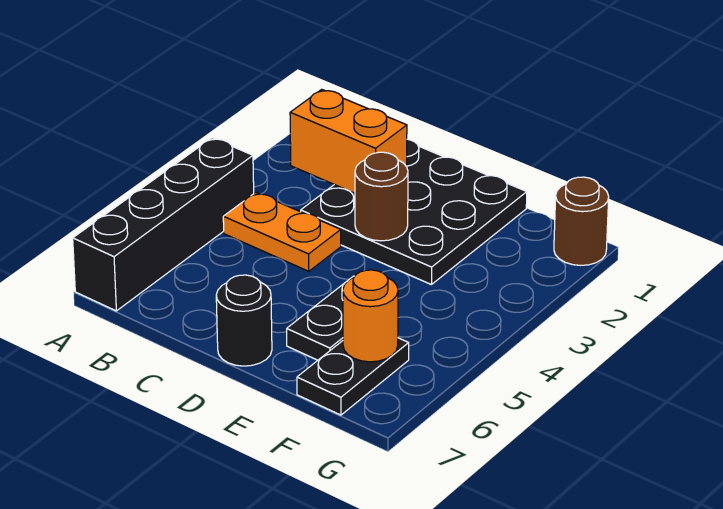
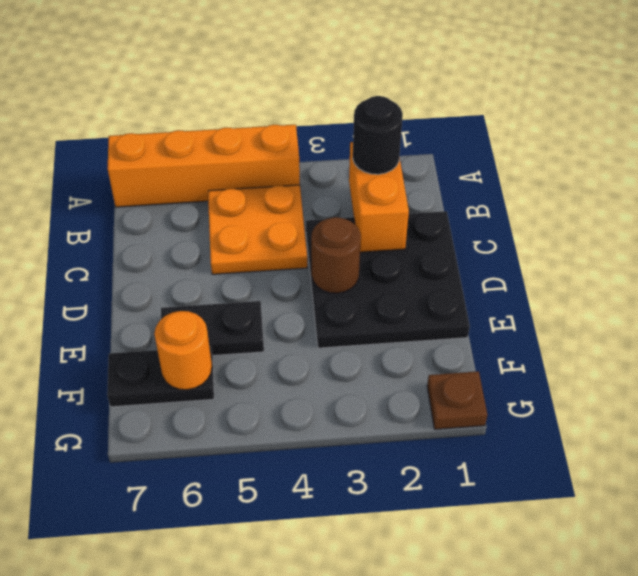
black 1x4 brick [73,138,254,311] -> orange 1x4 brick [108,125,300,207]
orange 1x2 plate [223,192,341,271] -> orange 2x2 plate [208,185,307,274]
black 1x1 round brick [216,275,272,366] -> black 1x1 round brick moved to [353,96,403,174]
brown 1x1 round brick [554,177,609,265] -> brown 1x1 plate [427,371,487,429]

